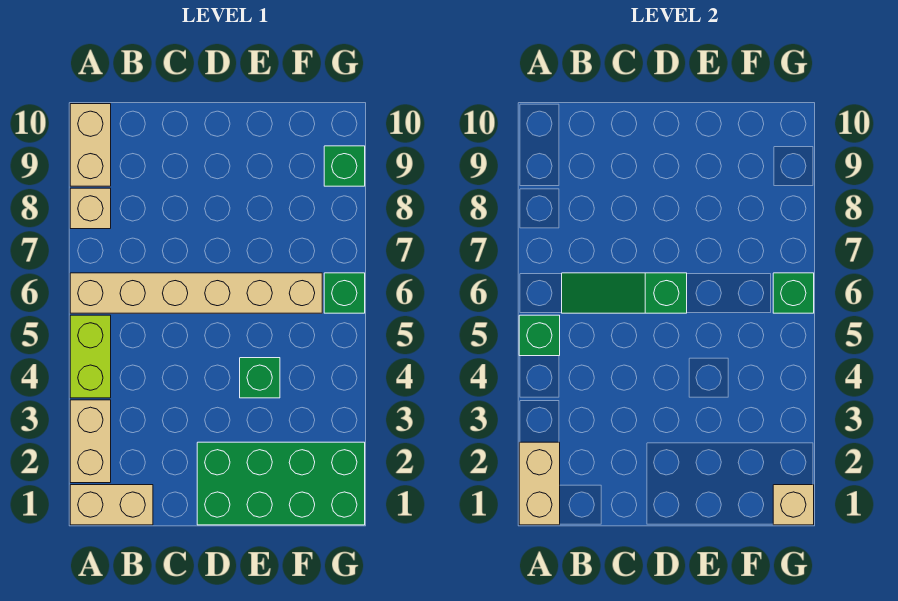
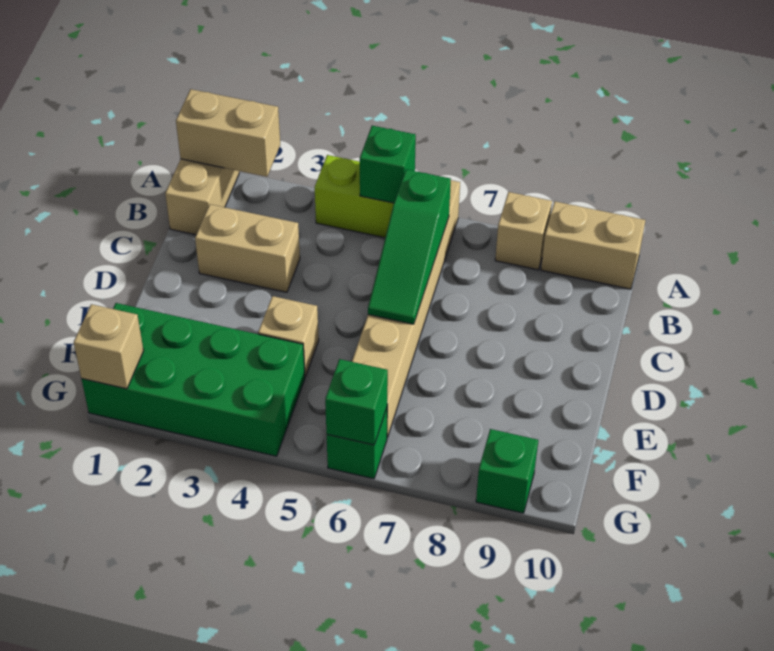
tan 1x2 brick [70,400,111,483] -> tan 1x2 brick moved to [195,204,300,292]
green 1x3 slope [562,273,687,313] -> green 1x3 slope turned to [368,169,451,324]
green 2x4 brick [197,442,365,525] -> green 2x4 brick turned to [82,303,305,456]
green 1x1 brick [240,358,280,398] -> tan 1x1 brick [258,296,319,377]

